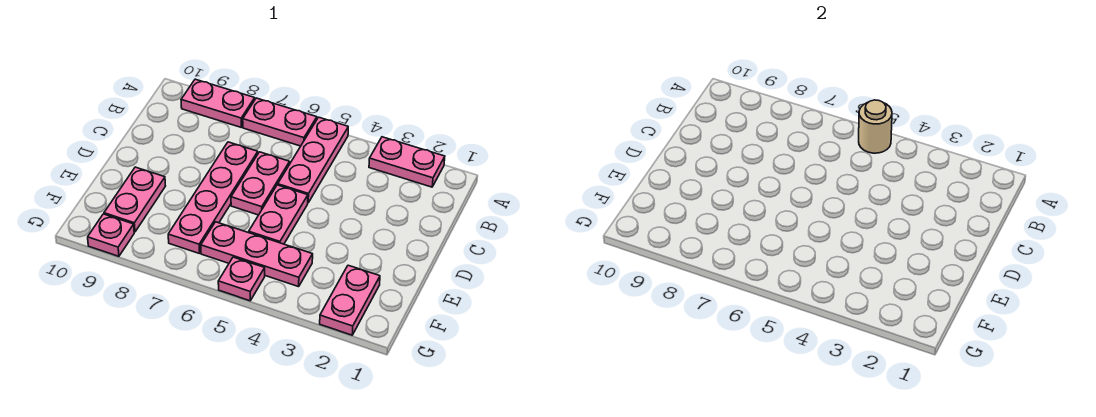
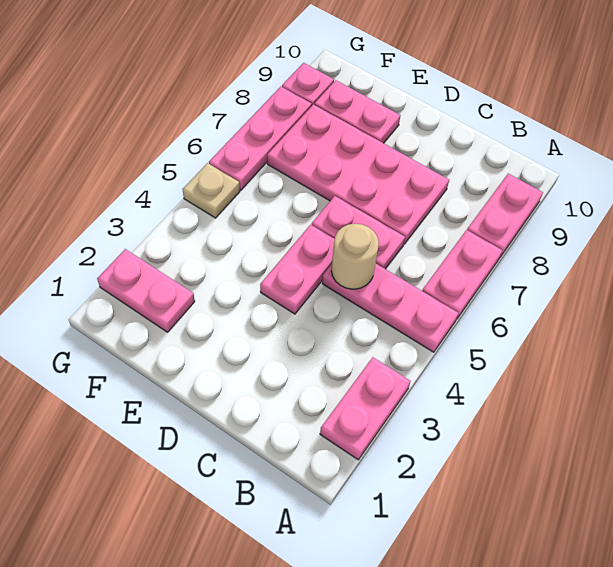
tan 1x1 round brick [859,100,892,153] -> tan 1x1 round brick moved to [331,224,379,289]
pink 1x4 plate [168,142,258,254] -> pink 2x4 plate [267,105,449,244]
pink 1x2 plate [249,185,308,244] -> pink 1x2 plate turned to [260,225,335,314]
pink 1x3 plate [201,222,313,287] -> pink 1x3 plate moved to [209,87,312,190]
pink 1x1 plate [218,257,265,301] -> tan 1x1 plate [183,163,240,218]

